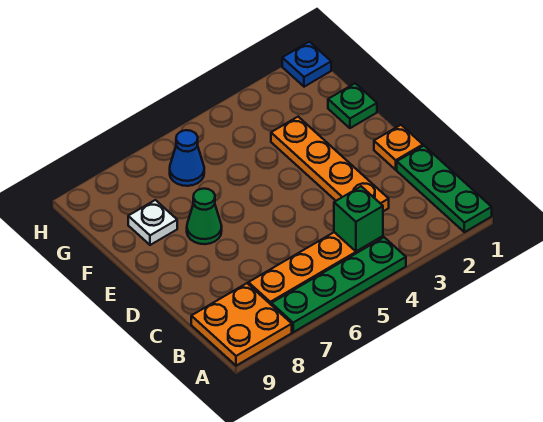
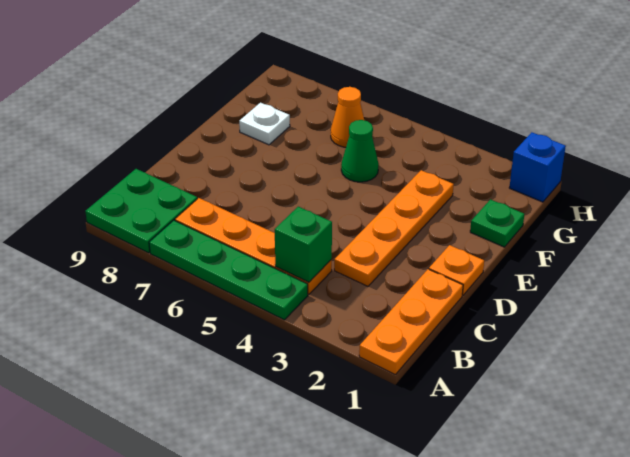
green 1x3 plate [397,146,492,232] -> orange 1x3 plate [359,269,463,374]
orange 2x2 plate [191,283,292,366] -> green 2x2 plate [85,169,197,253]
green 1x1 cone [187,189,222,244] -> green 1x1 cone moved to [341,120,379,182]
blue 1x1 cone [170,130,204,186] -> orange 1x1 cone [331,87,364,147]
blue 1x1 plate [282,42,331,87] -> blue 1x1 brick [509,132,566,202]

